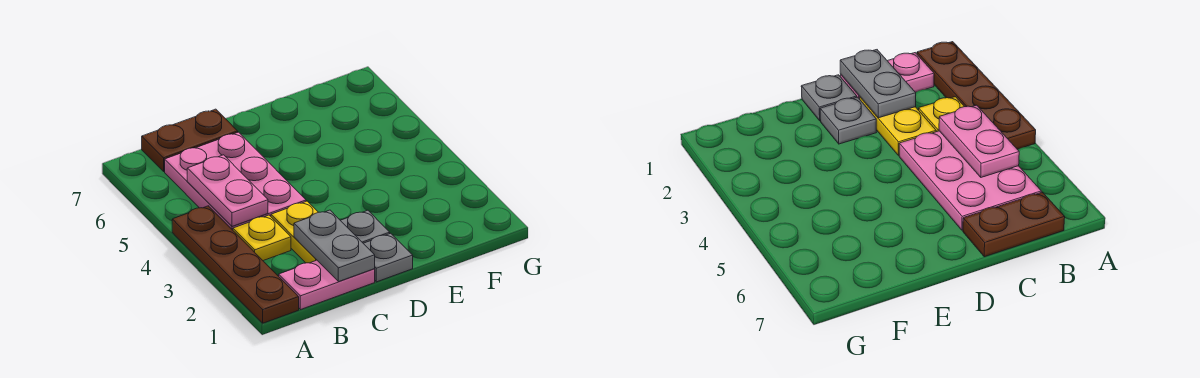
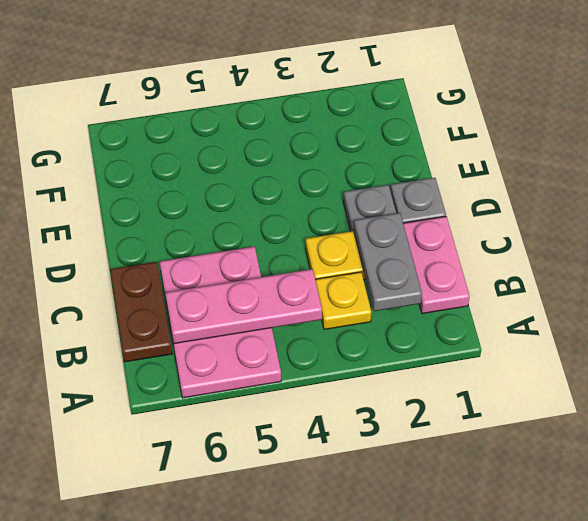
brown 1x4 plate [172,206,299,323] -> none
pink 2x3 plate [165,132,306,230] -> pink 2x3 plate turned to [160,247,281,398]
pink 1x2 plate [187,155,268,227] -> pink 1x3 plate [165,269,322,344]
grey 1x2 plate [294,210,375,282] -> grey 1x2 plate turned to [354,213,422,311]

